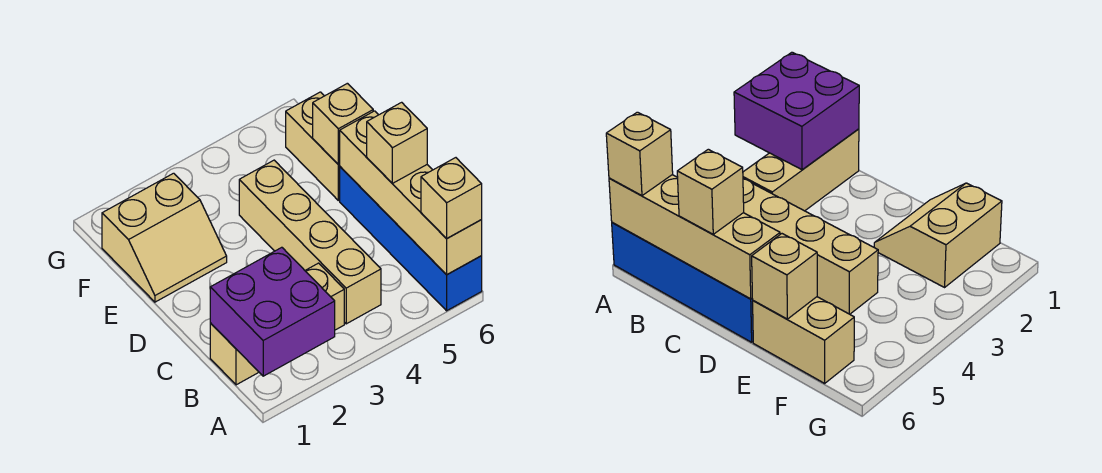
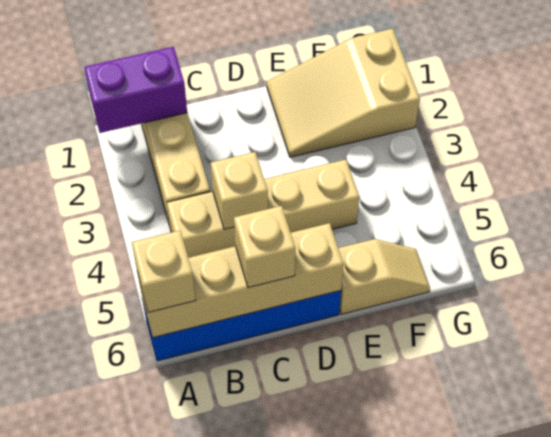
purple 2x2 brick [210,247,335,376] -> purple 1x2 brick [84,47,187,133]
tan 2x2 slope [102,173,227,302] -> tan 2x3 slope [267,29,420,157]
tan 1x2 brick [286,92,340,200] -> tan 1x2 slope [338,239,430,314]
tan 1x1 brick [313,83,373,165] -> tan 1x1 brick moved to [211,152,268,229]

